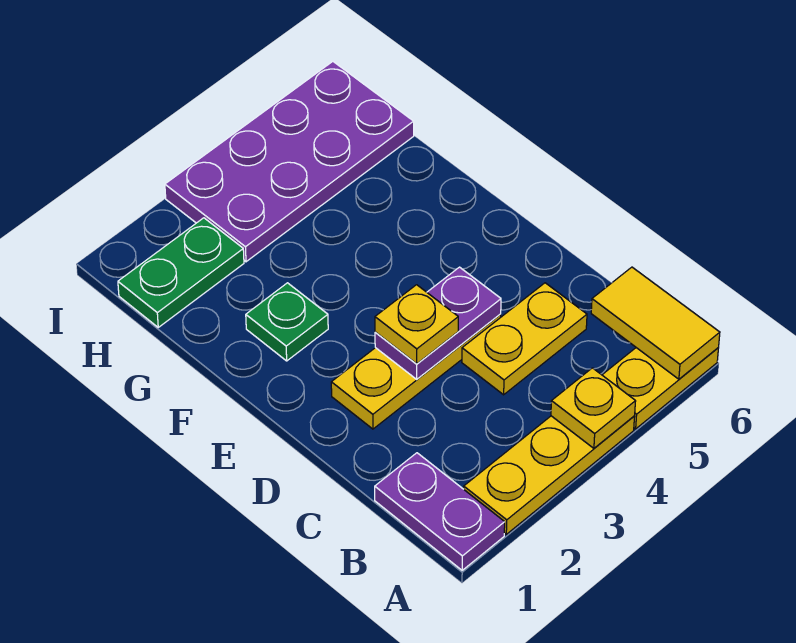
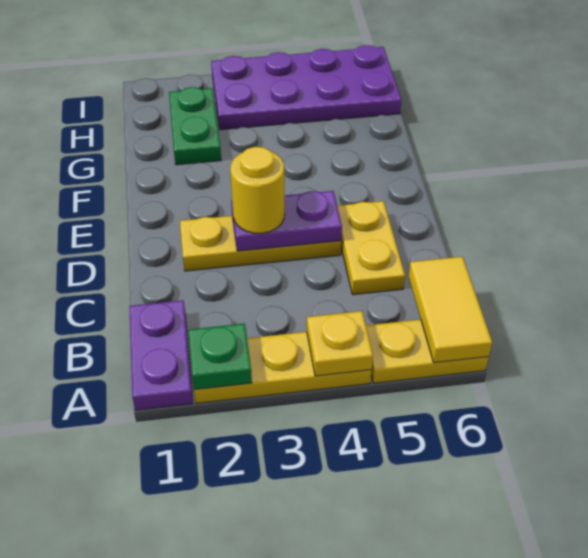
yellow 1x2 plate [462,283,587,395] -> yellow 1x2 plate turned to [337,201,405,295]
yellow 1x1 plate [375,285,458,364] -> yellow 1x1 round brick [230,147,285,233]
green 1x1 plate [246,283,328,361] -> green 1x1 plate moved to [188,324,252,390]
green 1x2 plate [118,218,244,327] -> green 1x2 plate turned to [169,87,221,165]

